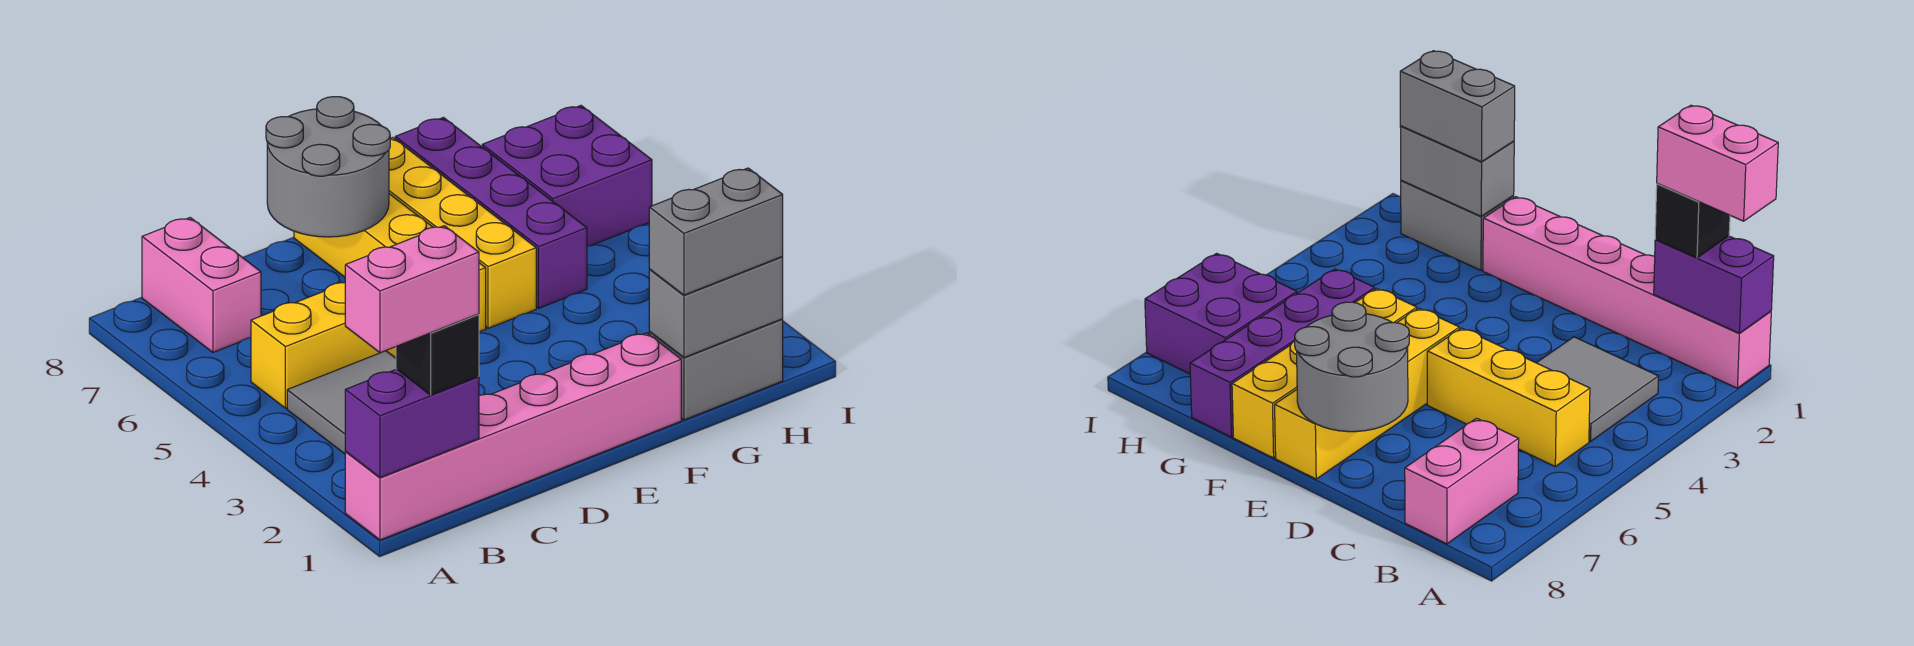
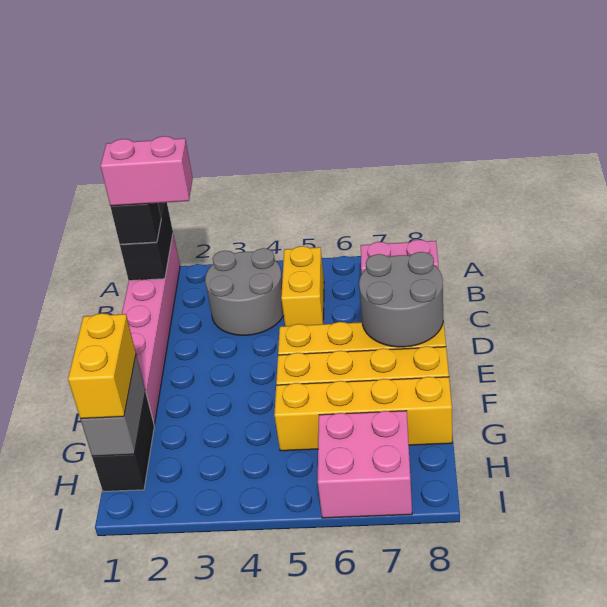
purple 1x2 brick [345,369,479,478] -> black 1x2 brick [120,202,173,281]
pink 1x2 brick [345,226,479,353] -> pink 1x2 brick turned to [101,136,193,206]
grey 2x2 tile [287,351,396,454] -> grey 2x2 round brick [205,248,284,335]
yellow 1x3 brick [251,283,396,408] -> yellow 1x2 brick [281,246,324,326]
grey 1x2 brick [649,319,783,420] -> black 1x2 brick [92,392,154,491]
grey 1x2 brick [649,168,783,295] -> yellow 1x2 brick [68,313,136,419]
purple 1x4 brick [395,118,587,308] -> yellow 1x4 brick [274,377,452,451]
purple 2x2 brick [482,106,652,246] -> pink 2x2 brick [318,411,412,518]

